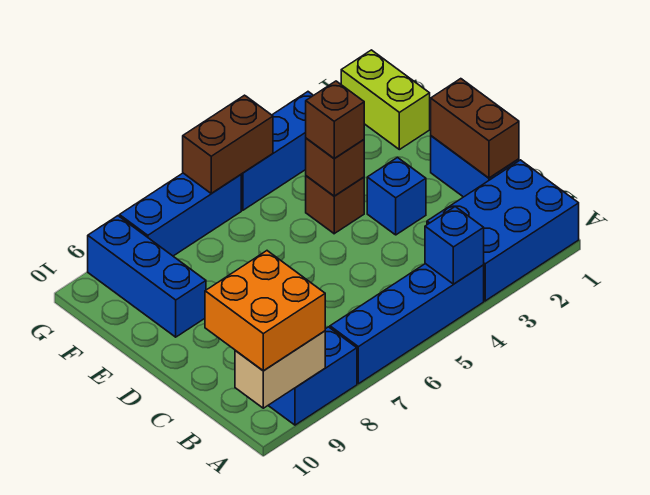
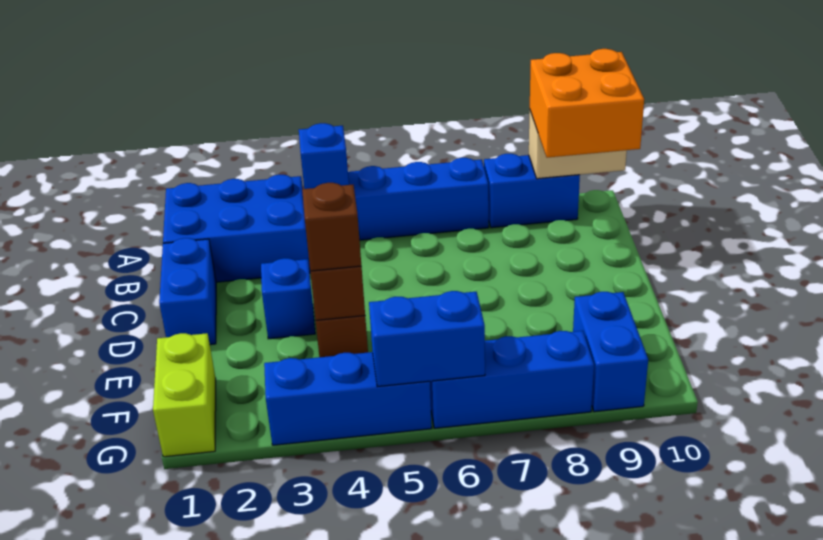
brown 1x2 brick [431,79,519,178] -> none
blue 1x3 brick [88,216,206,337] -> blue 1x2 brick [573,292,648,412]
brown 1x2 brick [183,95,273,194] -> blue 1x2 brick [369,291,485,387]

